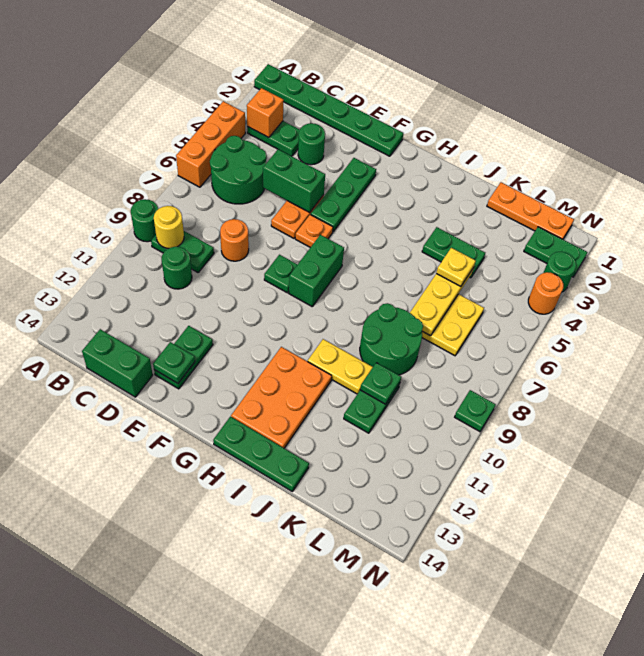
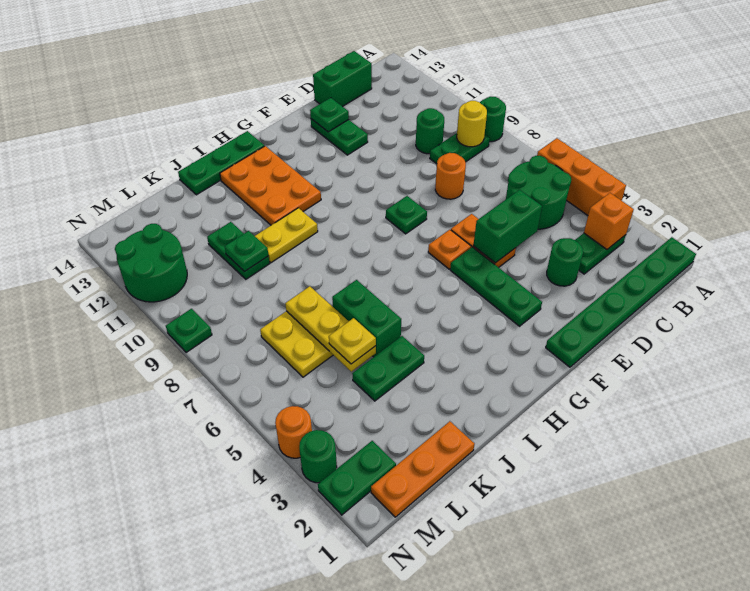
green 1x2 brick [289,235,344,306] -> green 1x2 brick moved to [332,280,401,357]
green 2x2 round brick [360,303,423,375] -> green 2x2 round brick moved to [115,224,187,302]

